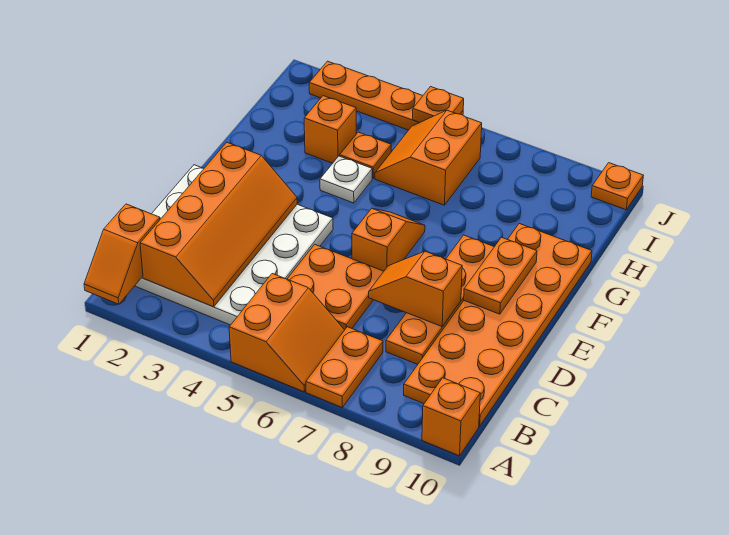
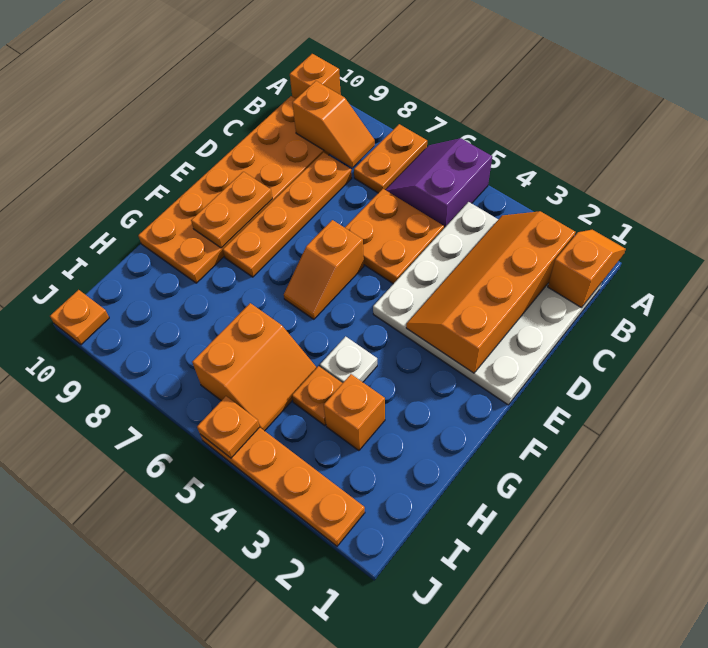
orange 2x2 slope [229,274,344,392] -> purple 2x2 slope [386,138,492,228]
orange 1x2 slope [369,251,462,327] -> orange 1x2 slope moved to [292,81,375,167]

